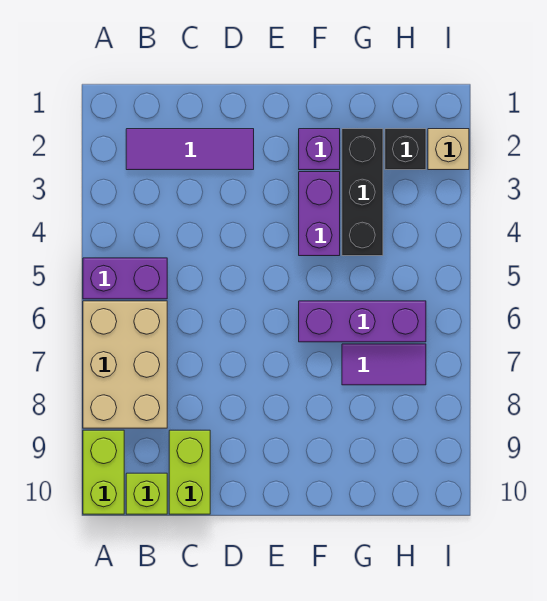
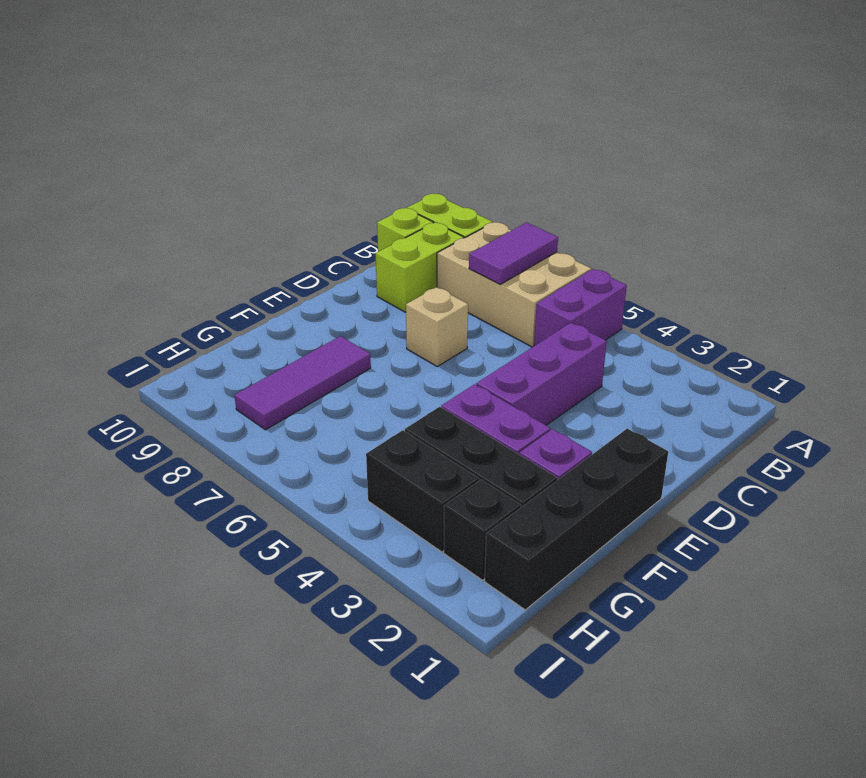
purple 1x3 tile [126,129,254,170] -> purple 1x3 tile moved to [234,336,371,430]
lime 1x2 brick [169,430,210,514] -> lime 1x2 brick turned to [376,223,464,312]
none -> black 1x4 brick [485,429,668,610]
purple 1x3 brick [299,301,426,342] -> purple 1x3 brick moved to [476,323,607,425]
purple 1x2 tile [342,344,426,385] -> purple 1x2 tile moved to [469,222,558,284]
none -> black 1x2 brick [366,430,479,552]
tan 1x1 brick [428,129,469,170] -> tan 1x1 brick moved to [406,287,468,366]

